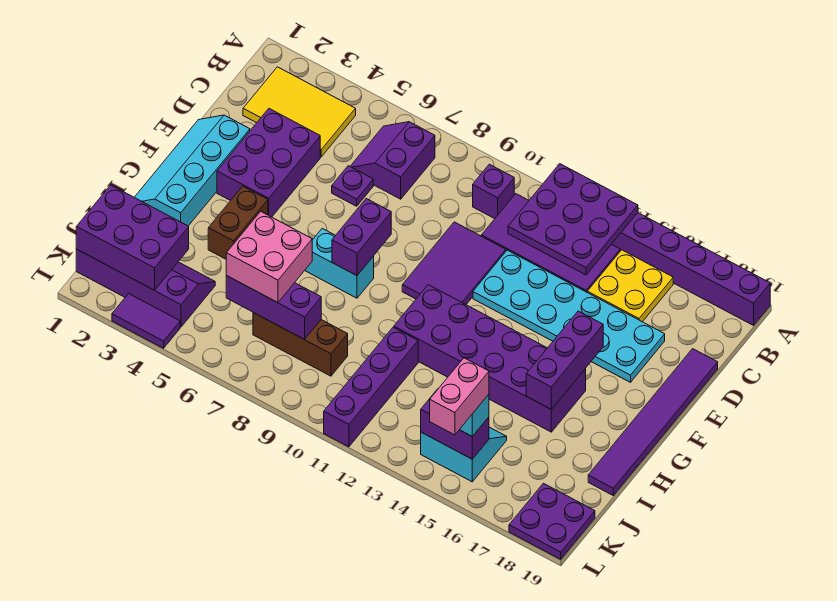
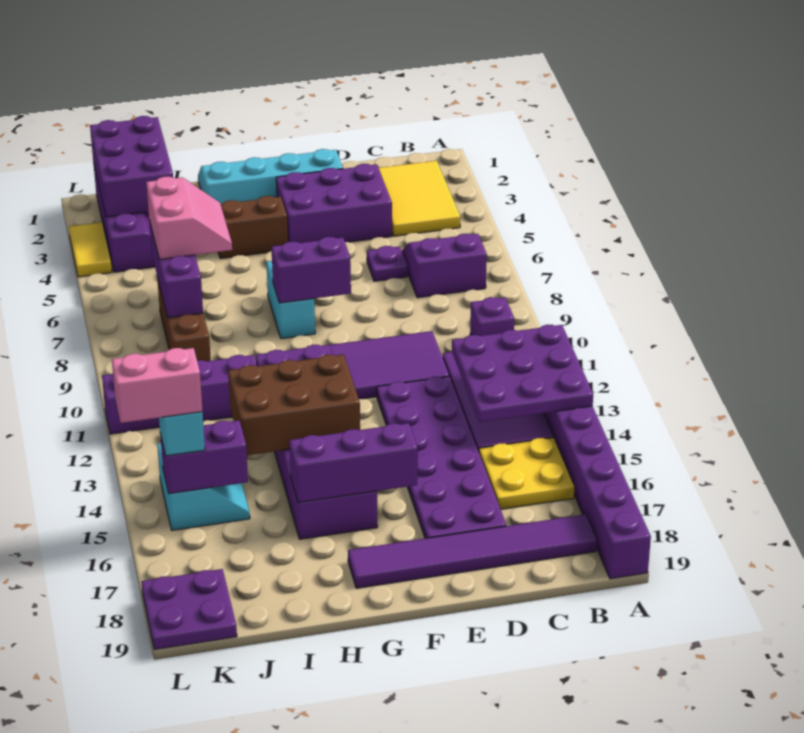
cyan 2x6 plate [473,250,665,382] -> purple 2x6 plate [377,376,506,538]
purple 1x6 tile [588,349,718,495] -> purple 1x6 tile moved to [348,514,597,588]
none -> brown 2x3 brick [228,354,360,455]
pink 2x2 brick [226,211,312,303] -> pink 2x2 slope [146,177,232,259]
purple 1x2 brick [421,389,489,459] -> purple 1x2 brick turned to [160,420,248,494]
purple 1x2 tile [112,294,180,348] -> yellow 1x2 tile [69,222,112,277]

